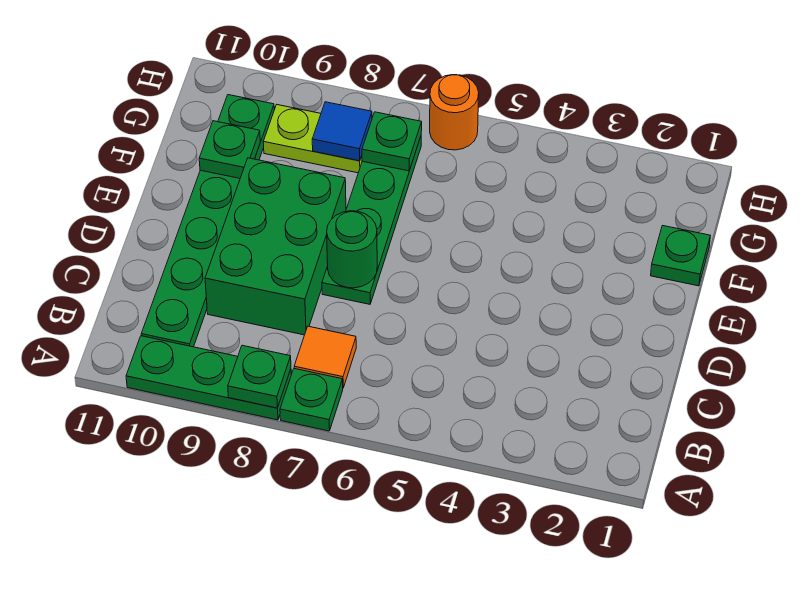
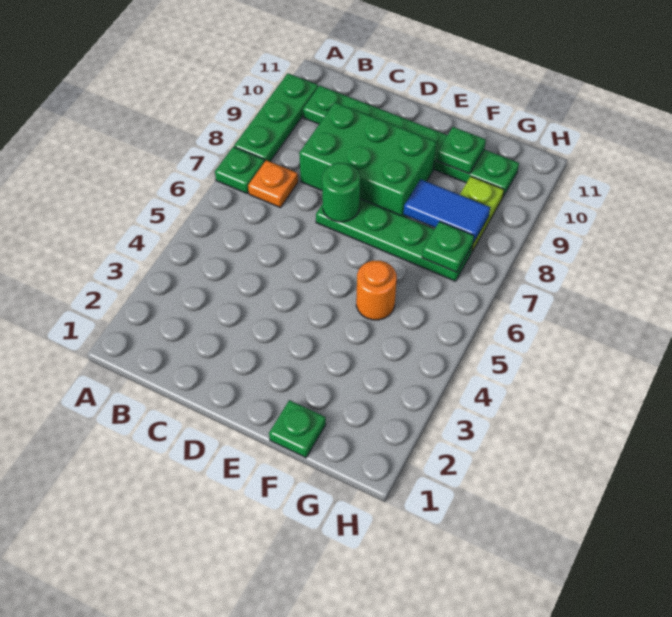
green 1x1 plate [228,345,291,408] -> none
orange 1x1 tile [294,326,356,388] -> orange 1x1 plate [248,160,298,208]
blue 1x1 tile [312,102,372,161] -> blue 1x2 tile [404,179,490,243]
orange 1x1 round brick [430,75,479,150] -> orange 1x1 round brick moved to [356,261,397,320]

